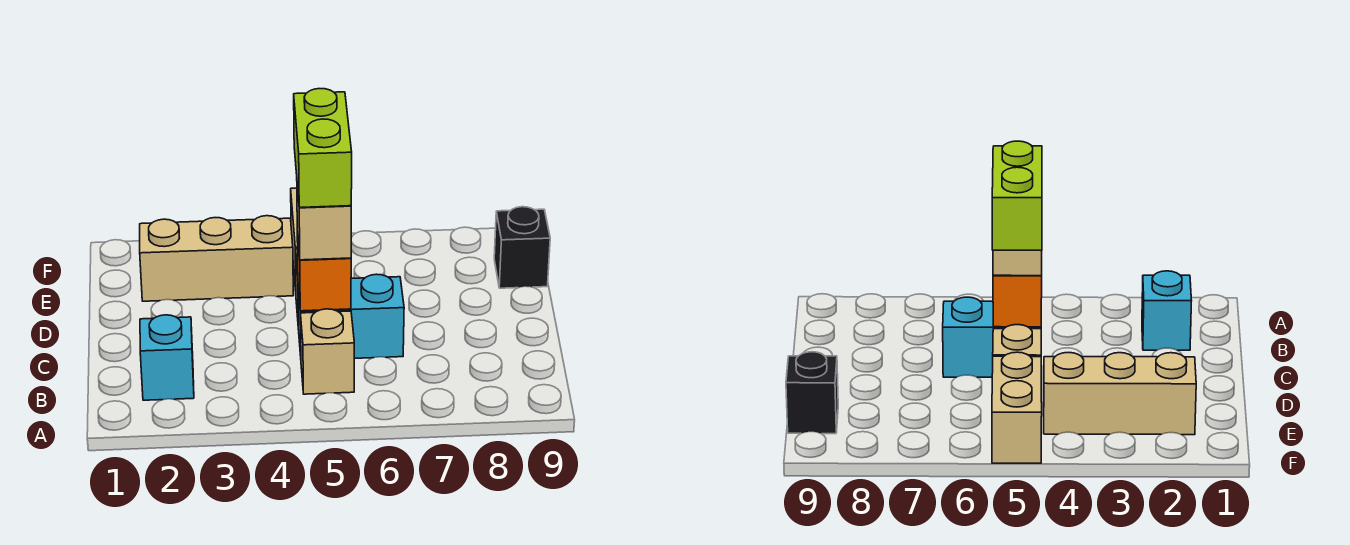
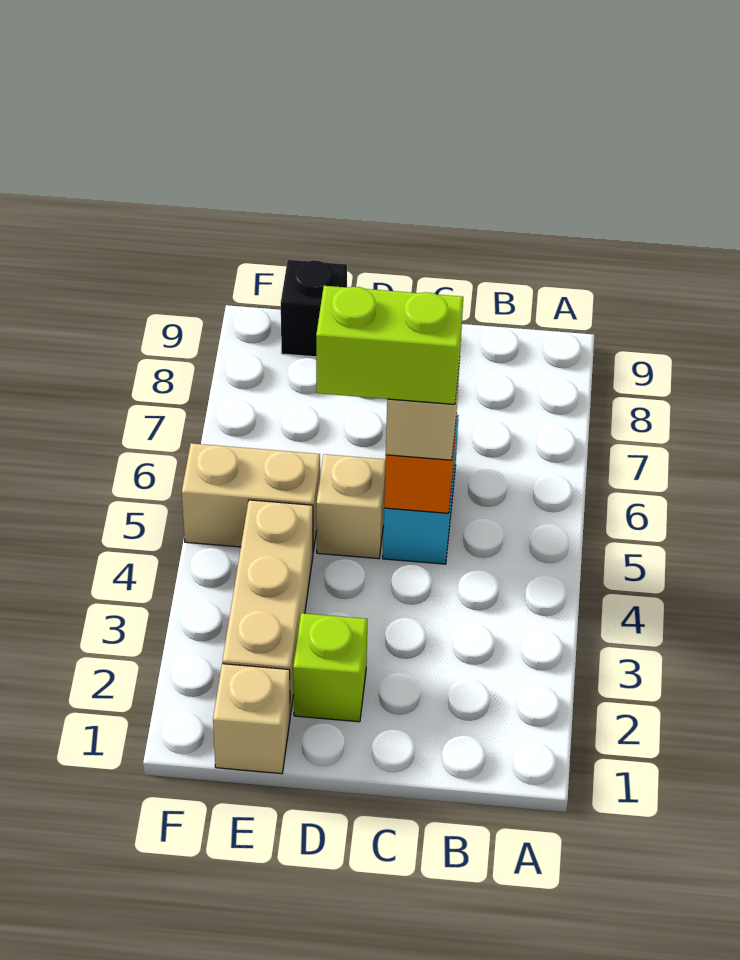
cyan 1x1 brick [140,315,194,400] -> none
tan 1x1 brick [300,309,354,394] -> tan 1x1 brick moved to [213,664,290,774]
none -> lime 1x1 brick [293,613,367,722]

